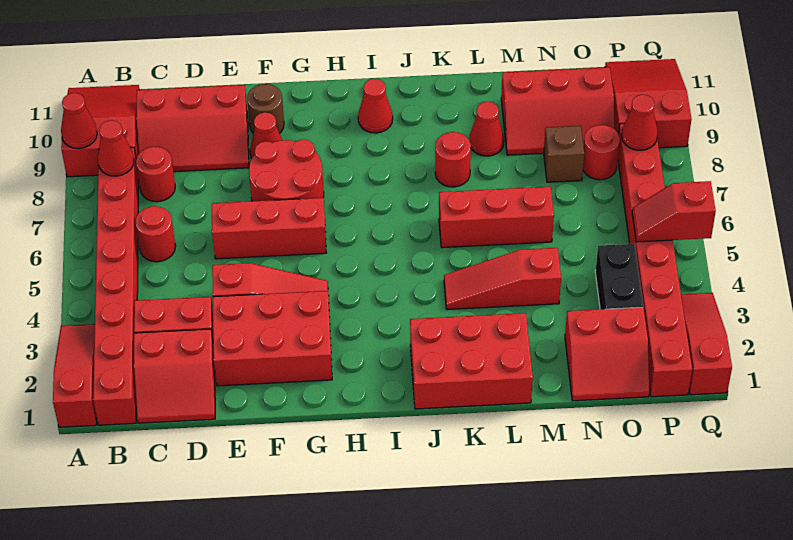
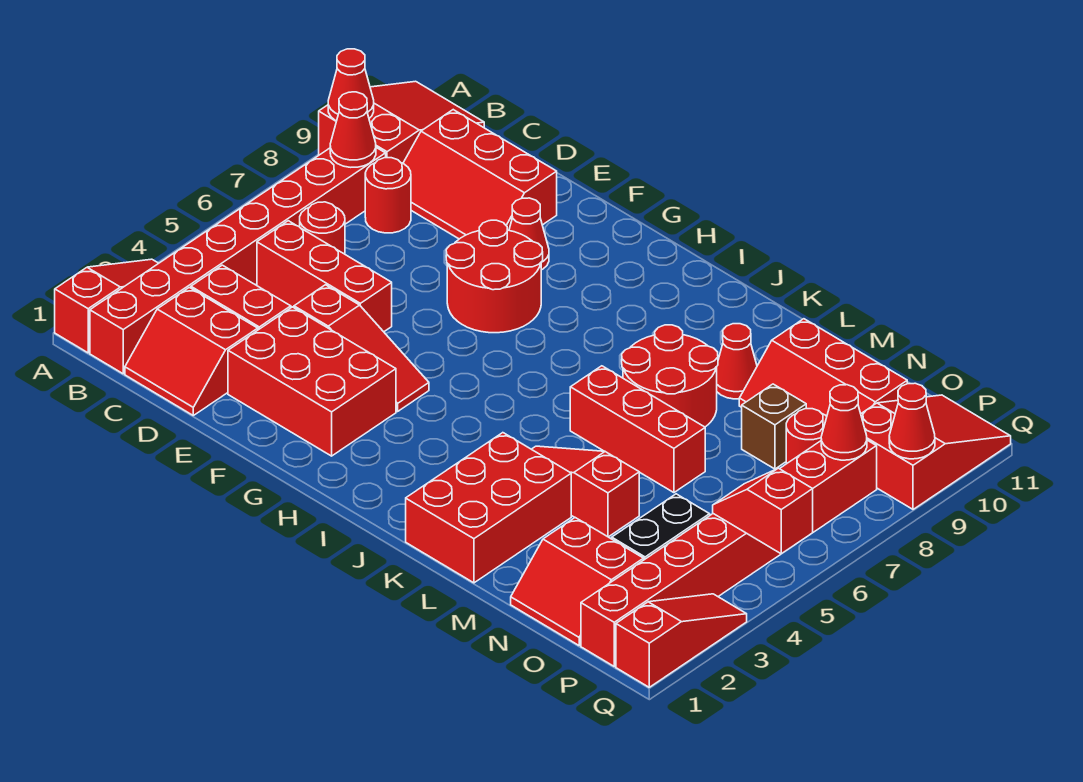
red 1x3 brick [212,198,326,259] -> red 1x3 brick moved to [257,221,392,332]
brown 1x1 round brick [247,84,284,133] -> none
red 1x1 cone [358,79,393,133] -> red 1x1 cone moved to [889,383,935,459]
red 2x3 brick [410,313,533,409] -> red 2x3 brick turned to [406,433,571,583]
red 1x1 round brick [435,132,471,187] -> red 2x2 round brick [622,325,718,427]

